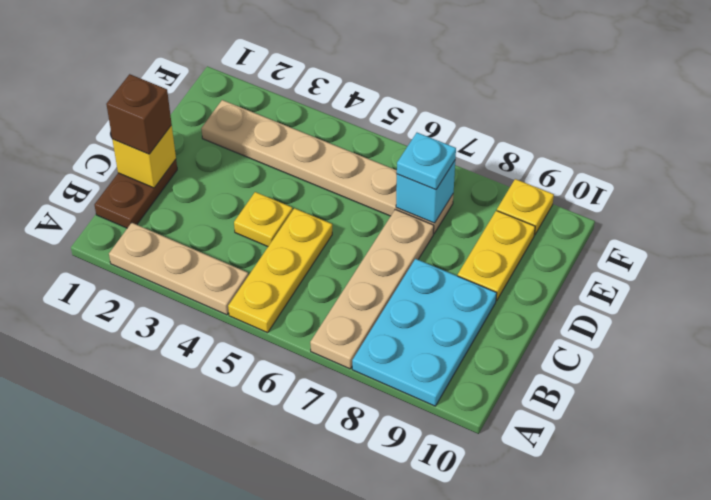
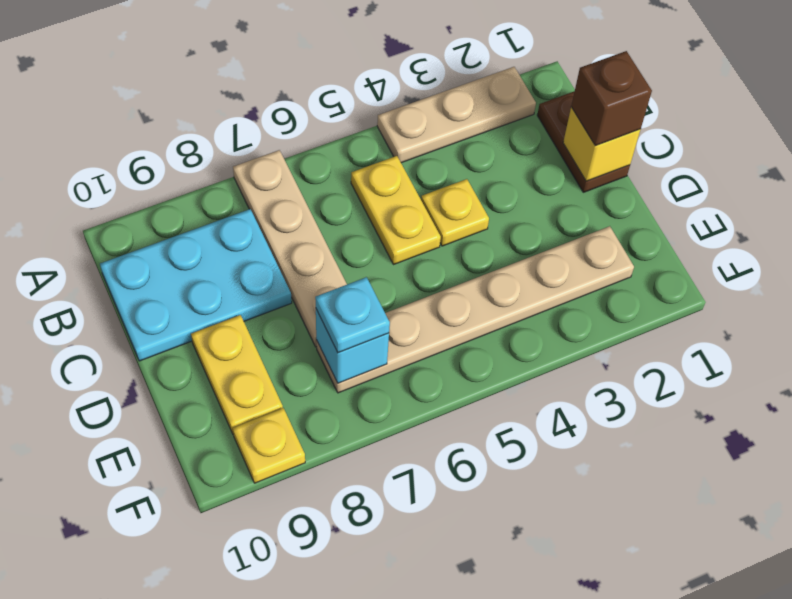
yellow 1x3 plate [228,208,332,333] -> yellow 1x2 plate [351,156,441,265]
cyan 2x3 plate [352,259,497,406] -> cyan 2x3 plate turned to [100,209,292,361]

